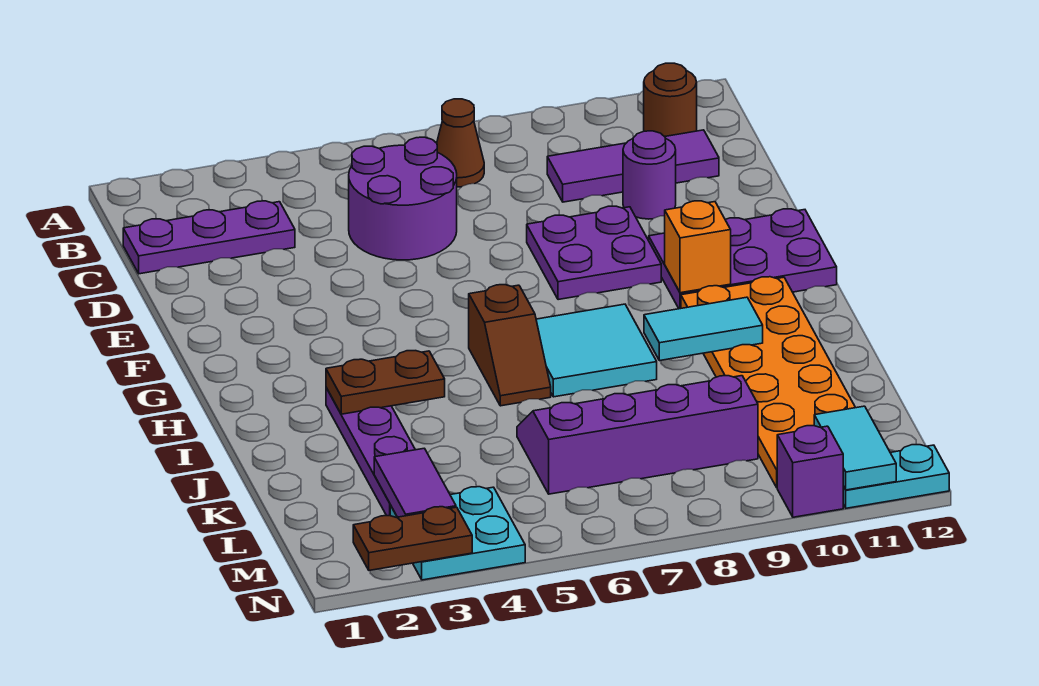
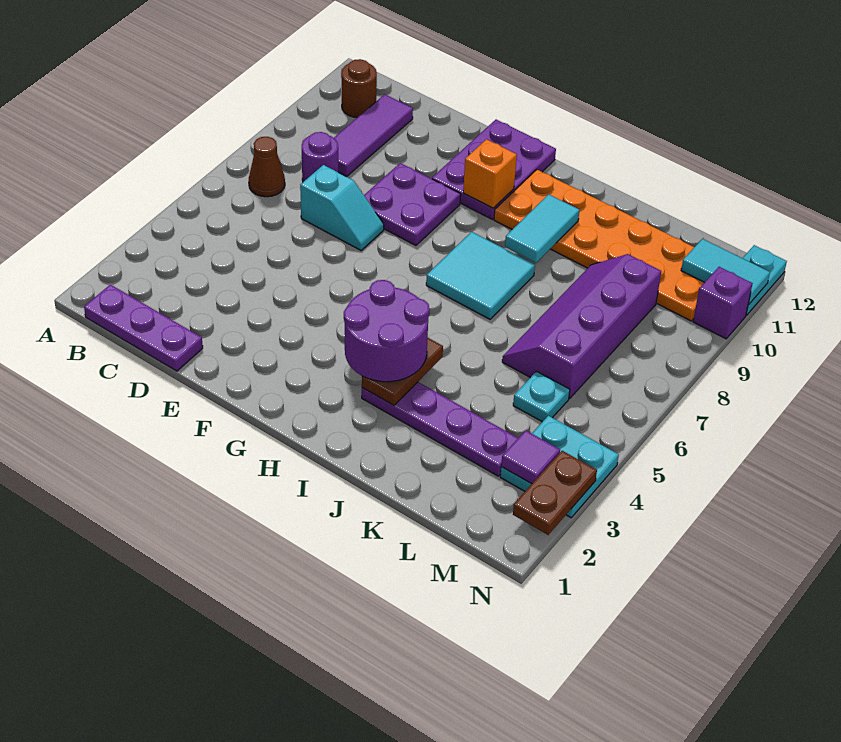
purple 1x3 plate [123,201,295,274] -> purple 1x3 plate turned to [84,285,203,371]
purple 2x2 round brick [349,137,457,260] -> purple 2x2 round brick moved to [344,280,430,382]
none -> cyan 1x2 slope [300,165,384,250]
purple 1x1 round brick [623,131,676,219] -> purple 1x1 round brick moved to [302,132,338,182]
brown 1x2 slope [469,285,551,406] -> none
purple 1x2 tile [374,448,456,517] -> purple 1x1 tile [501,430,560,484]
none -> cyan 1x1 plate [513,371,570,422]

